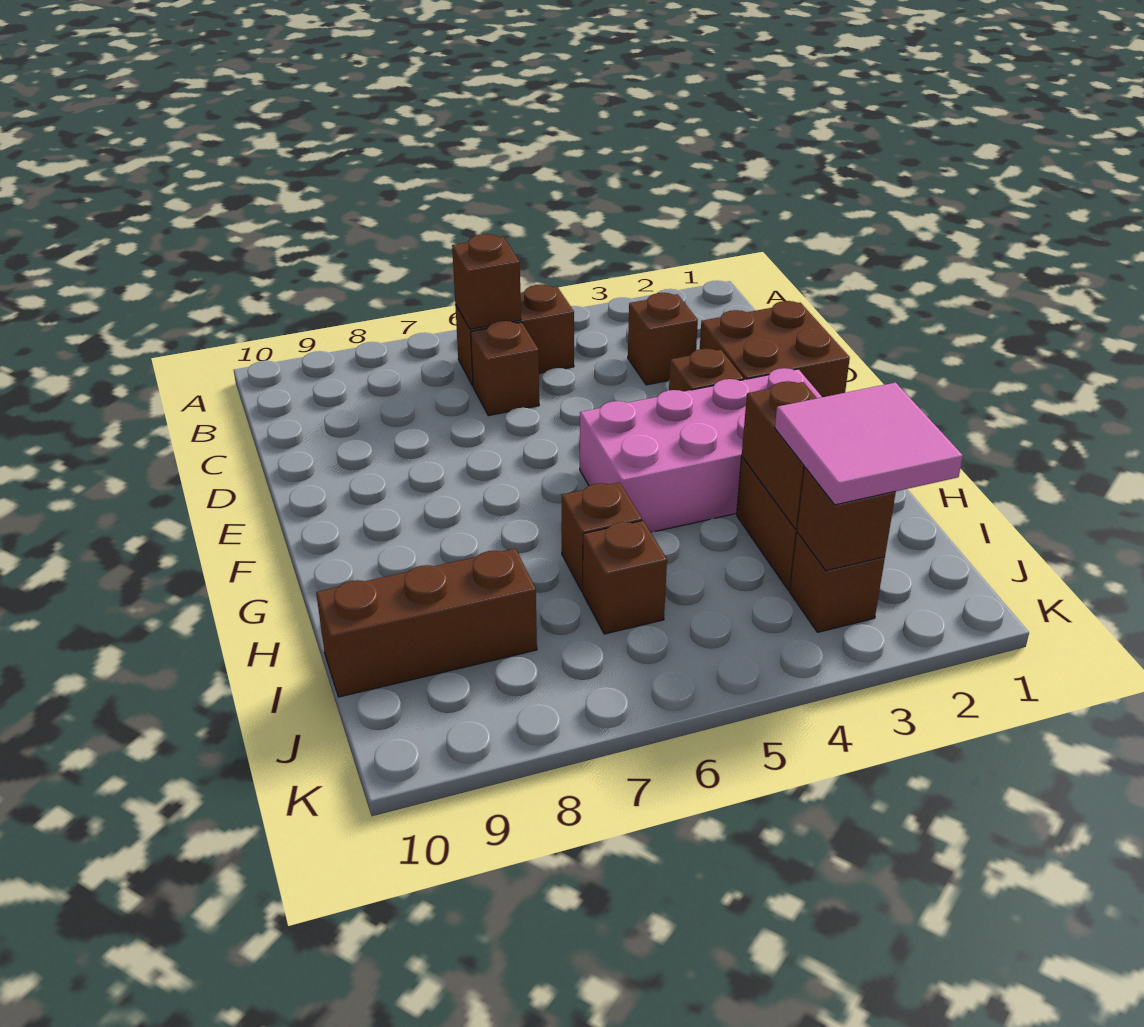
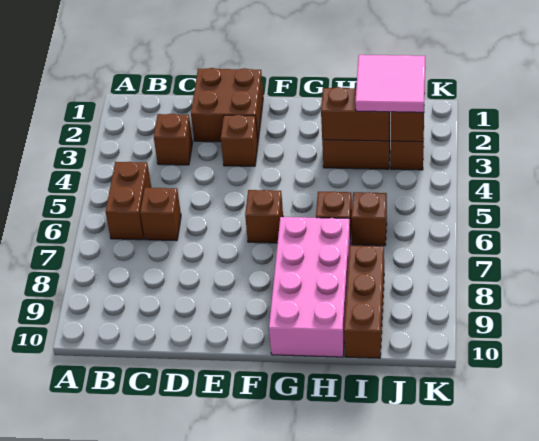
brown 1x1 brick [452,234,521,329] -> brown 1x1 brick moved to [245,190,283,243]
pink 2x4 brick [580,368,822,532] -> pink 2x4 brick moved to [269,217,350,357]

